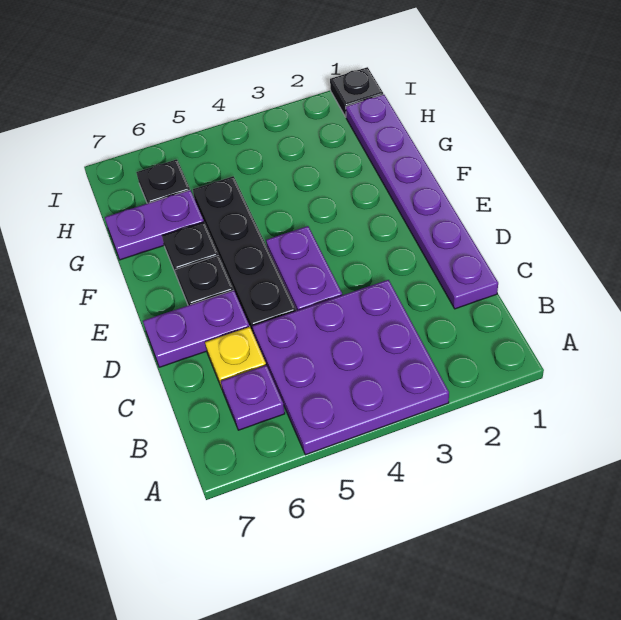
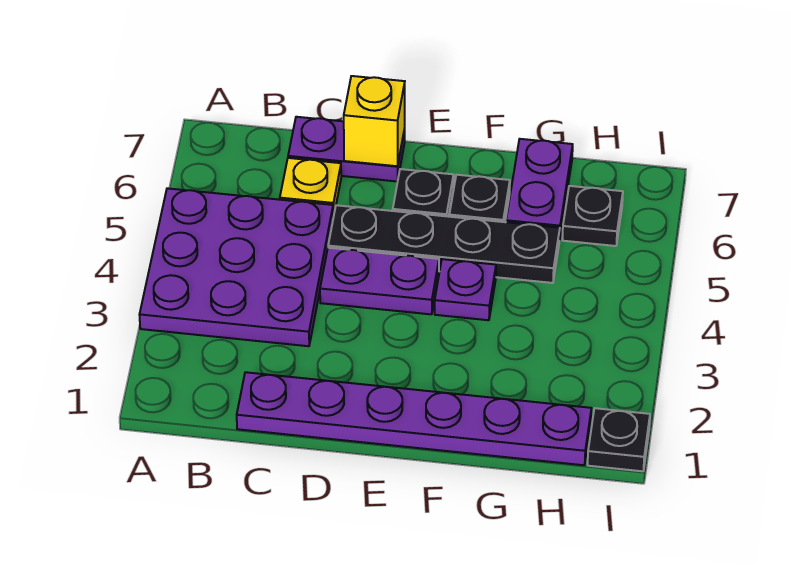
purple 1x1 plate [221,365,285,430] -> purple 1x1 plate moved to [435,259,496,320]
purple 1x2 plate [143,290,250,367] -> purple 1x2 plate turned to [288,117,405,182]
none -> yellow 1x1 brick [344,76,405,166]

